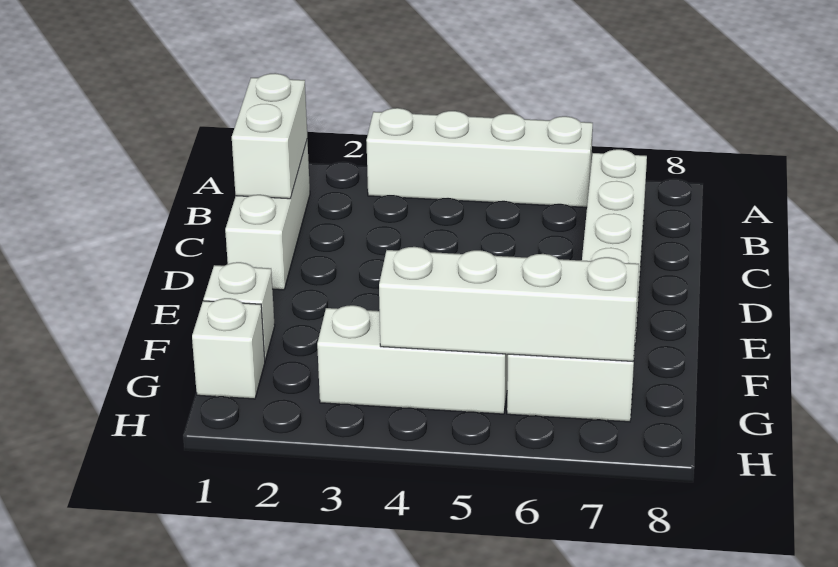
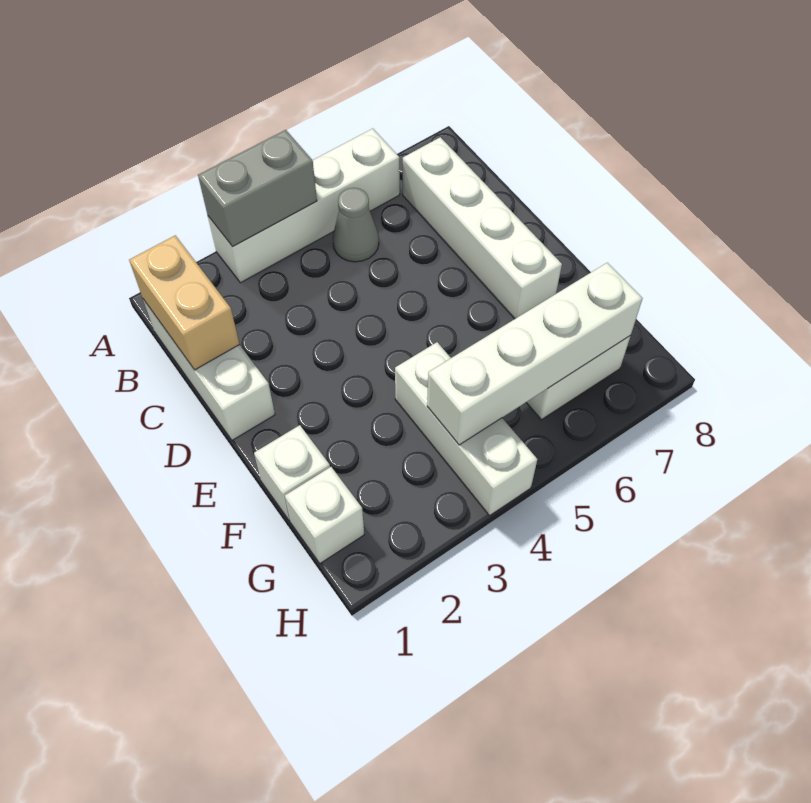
none -> grey 1x2 brick [198,130,317,247]
white 1x2 brick [232,73,307,199] -> tan 1x2 brick [129,235,240,370]
none -> grey 1x1 cone [333,188,379,262]
white 1x3 brick [317,305,508,414] -> white 1x3 brick turned to [395,342,537,516]

